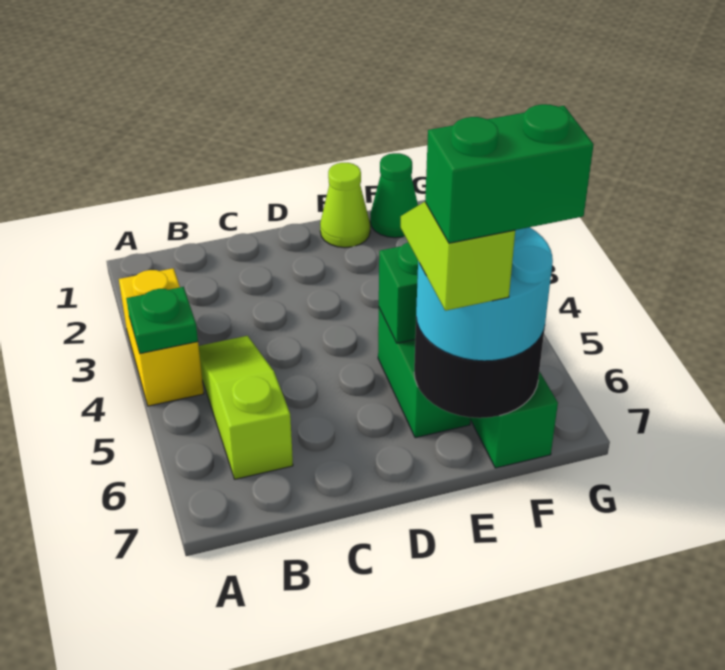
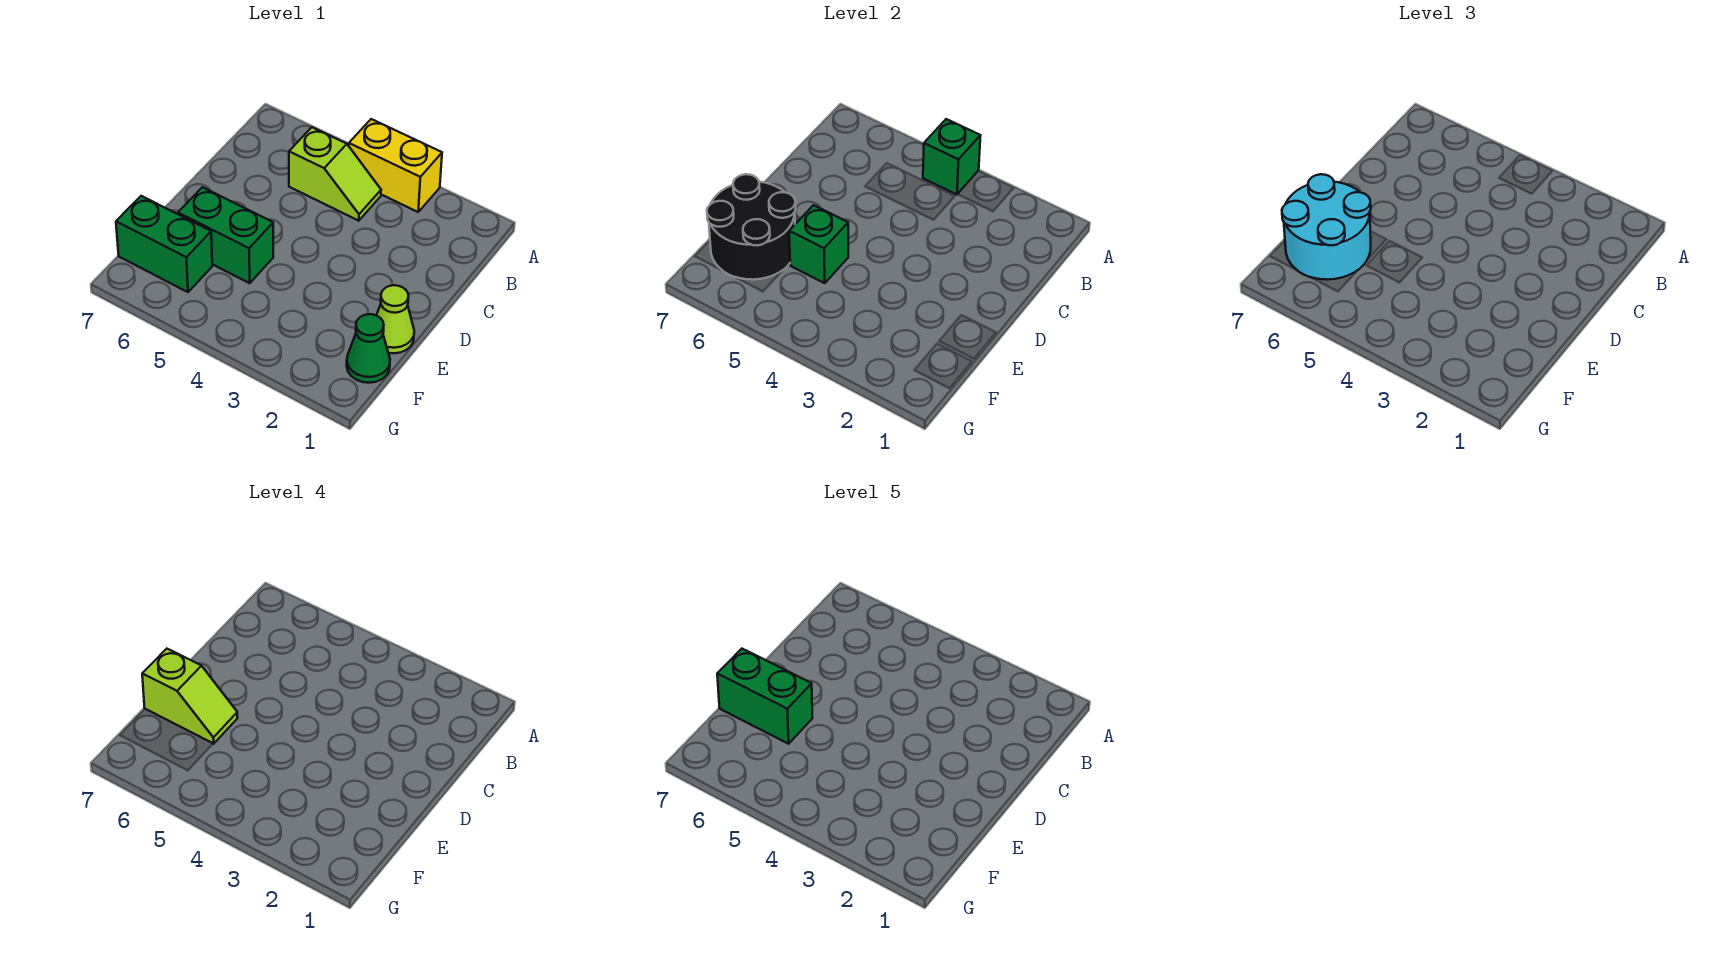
green 1x1 plate [126,287,198,354] -> green 1x1 brick [923,119,981,195]
lime 1x3 slope [199,336,293,479] -> lime 1x2 slope [289,127,381,221]
green 1x2 brick [425,104,594,243] -> green 1x2 brick turned to [717,649,812,744]

